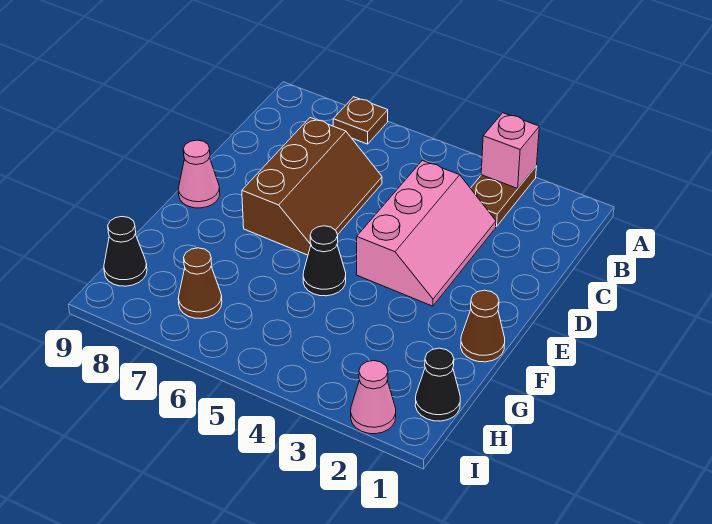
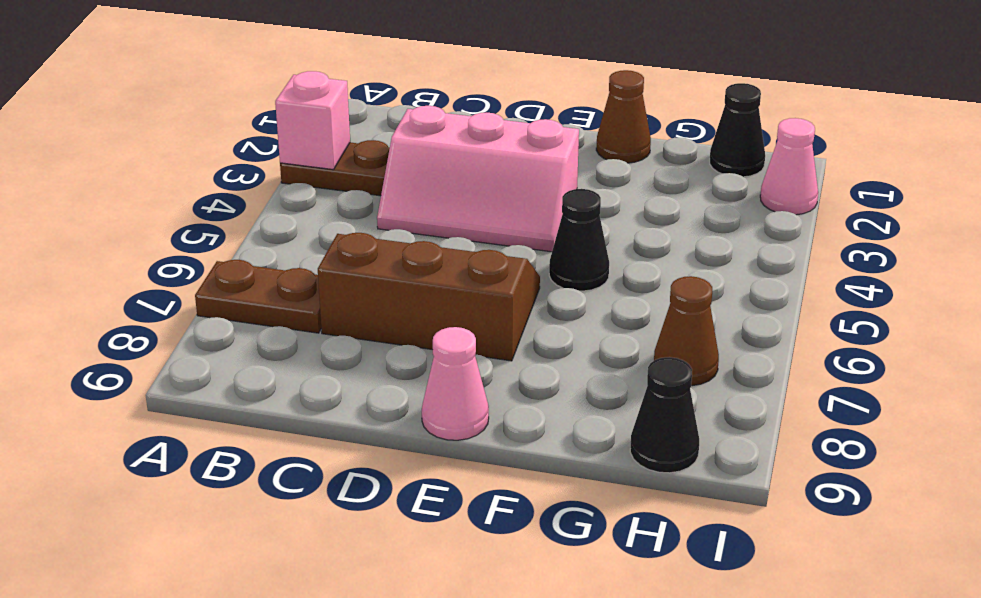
brown 1x1 plate [333,97,388,144] -> brown 1x2 plate [195,260,321,333]
pink 2x3 slope [357,160,496,306] -> pink 2x3 slope turned to [377,106,579,252]

